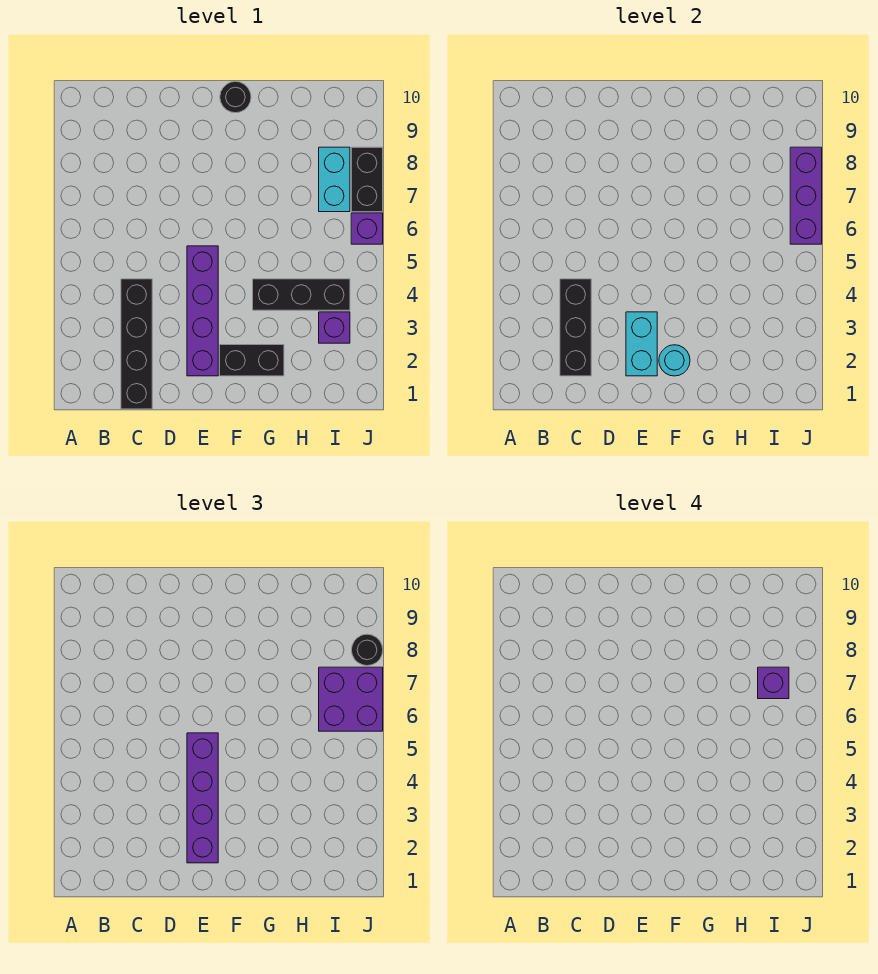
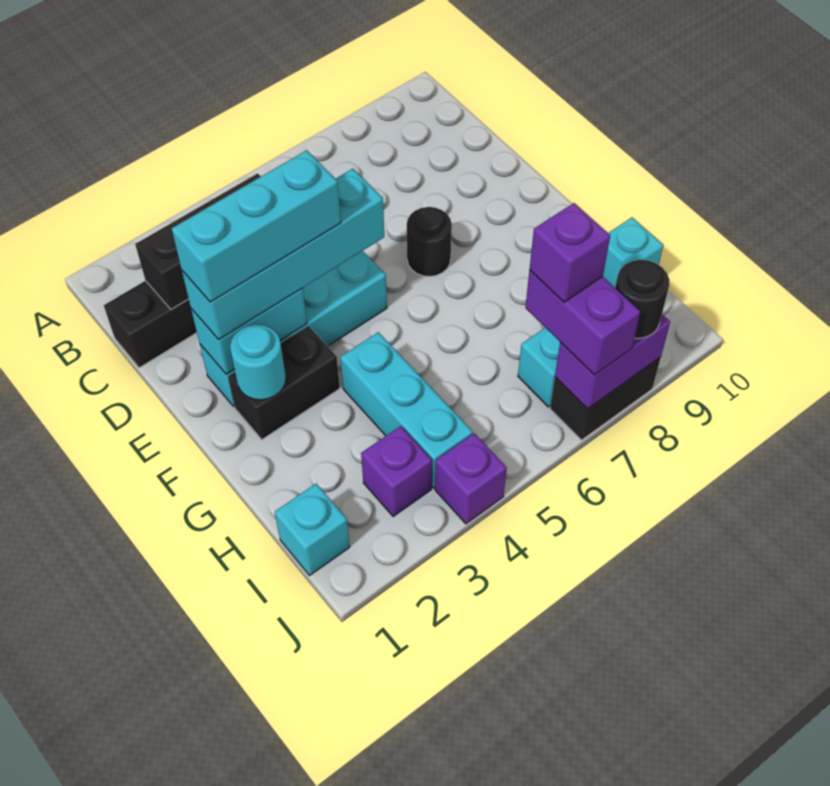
purple 1x4 brick [187,246,218,376] -> cyan 1x4 brick [200,251,387,407]
purple 1x4 brick [187,733,218,863] -> cyan 1x4 brick [182,169,384,340]
none -> cyan 1x3 brick [172,150,341,302]
black 1x2 brick [220,345,284,376] -> black 1x2 brick turned to [228,326,340,440]
black 1x1 round brick [220,82,251,113] -> black 1x1 round brick moved to [407,207,452,277]
black 1x3 brick [253,279,350,310] -> cyan 1x3 brick [340,332,473,488]
none -> cyan 1x1 brick [603,217,663,287]
none -> cyan 1x1 brick [275,484,350,576]
purple 2x2 brick [319,667,383,731] -> purple 1x2 brick [525,270,640,375]
purple 1x1 brick [351,213,383,244] -> purple 1x1 brick moved to [435,433,507,524]
purple 1x3 brick [790,147,822,244] -> purple 1x2 brick [555,314,670,409]

